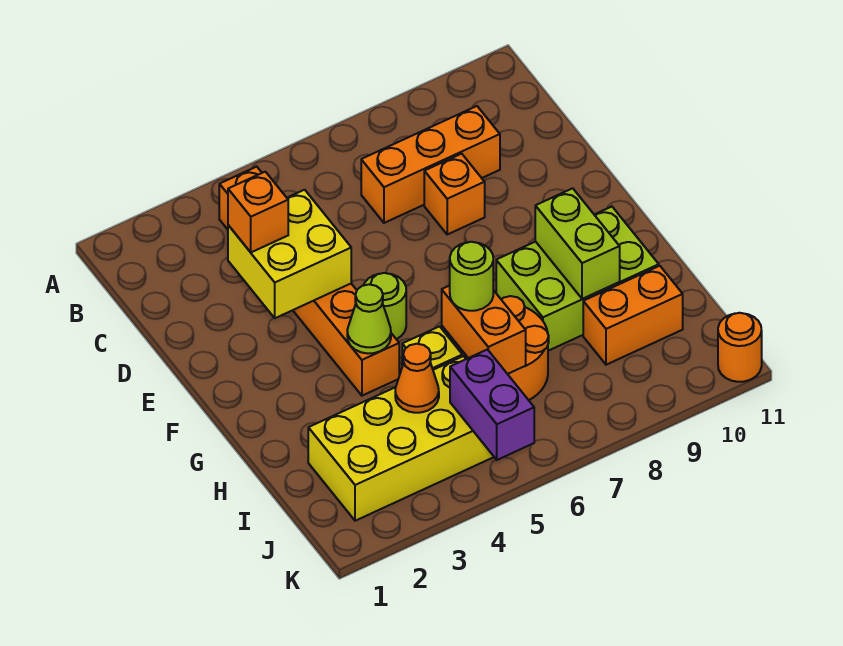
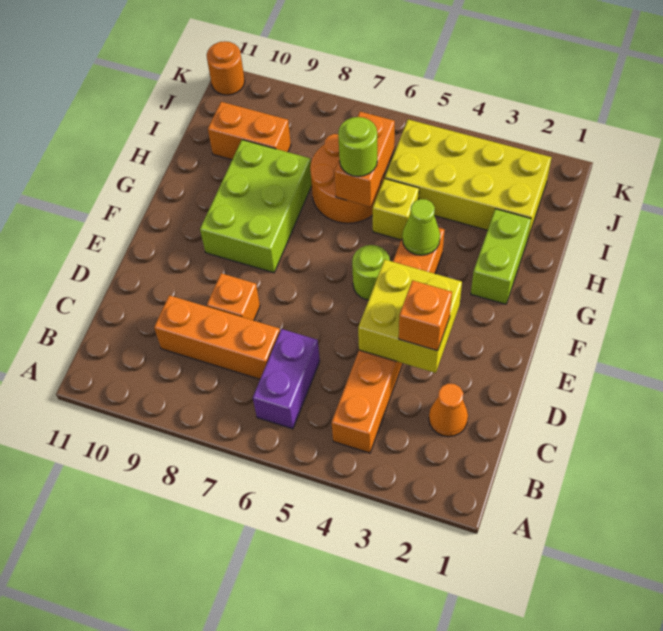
lime 2x3 brick [496,207,659,351] -> lime 2x3 brick turned to [200,140,312,273]
lime 1x2 brick [535,188,620,299] -> lime 1x2 brick moved to [471,209,531,304]
orange 1x1 cone [395,344,439,413] -> orange 1x1 cone moved to [429,384,468,437]
purple 1x2 brick [450,350,534,460] -> purple 1x2 brick moved to [253,329,320,429]

